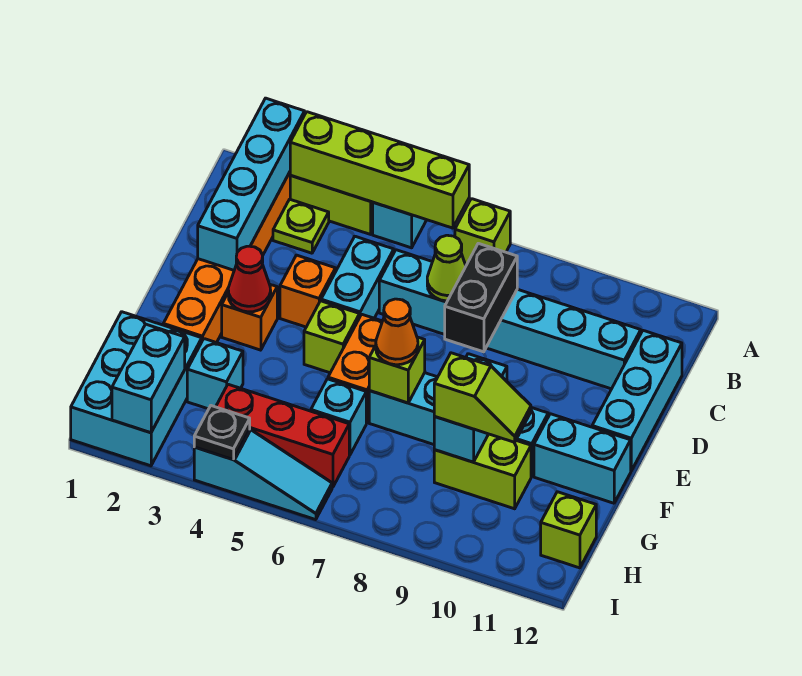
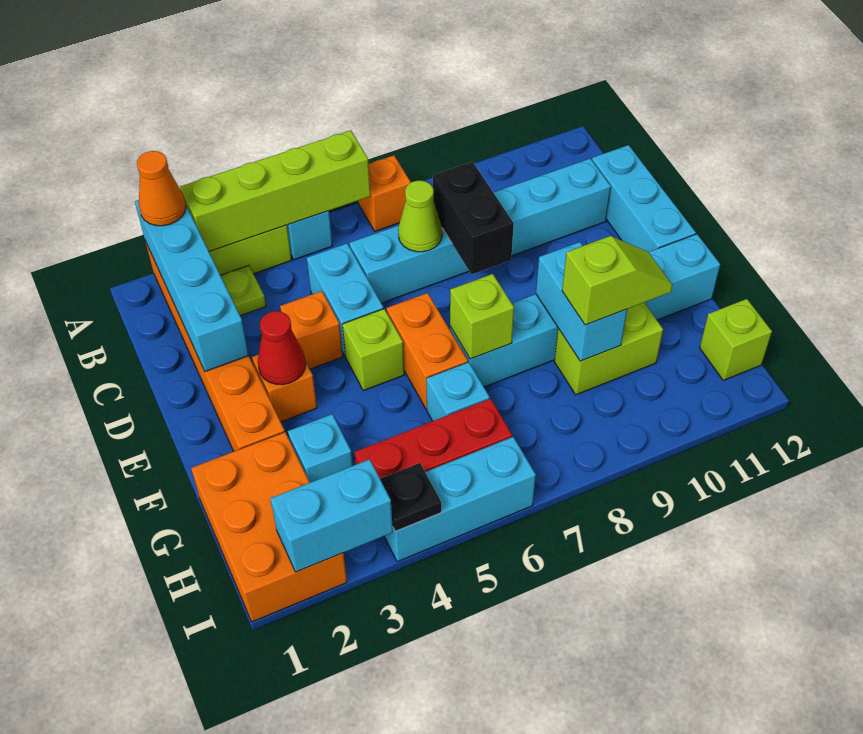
lime 1x1 brick [455,199,510,265] -> orange 1x1 brick [358,155,411,231]
orange 1x1 cone [376,299,418,365] -> orange 1x1 cone moved to [137,151,186,226]
cyan 2x3 brick [71,312,202,466] -> orange 2x3 brick [191,432,347,622]
cyan 1x2 brick [112,324,185,433] -> cyan 1x2 brick turned to [270,459,393,572]
cyan 1x3 slope [194,429,332,520] -> cyan 1x3 brick [384,437,536,562]

